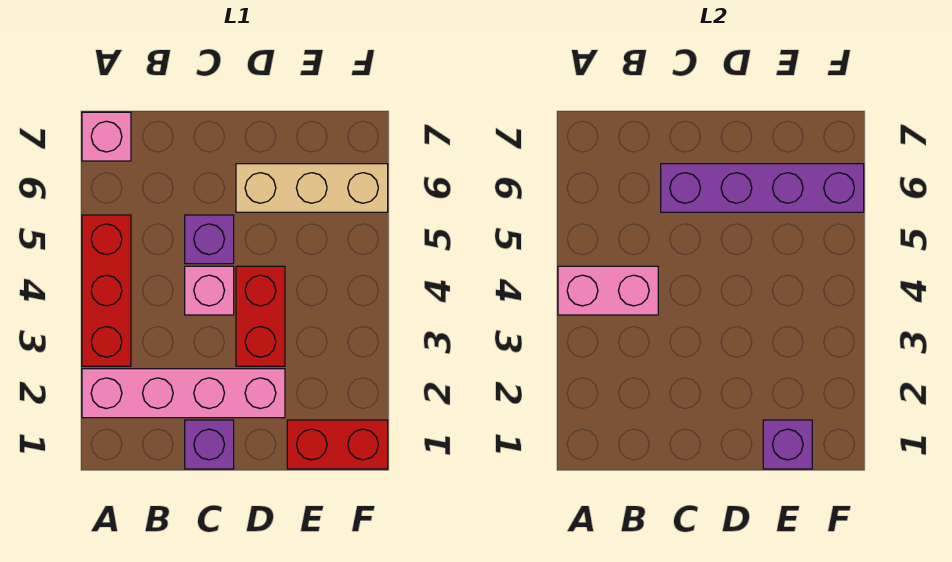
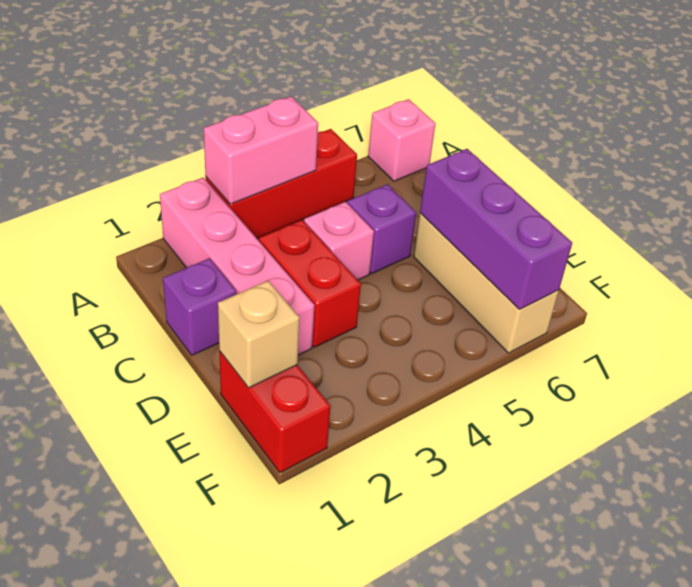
pink 1x2 brick [558,266,658,315] -> pink 1x2 brick turned to [204,96,318,204]
purple 1x4 brick [661,164,864,212] -> purple 1x3 brick [420,149,572,309]
red 1x2 brick [236,266,285,366] -> red 1x2 brick turned to [259,220,361,347]
purple 1x1 brick [763,420,812,469] -> tan 1x1 brick [218,281,300,388]

